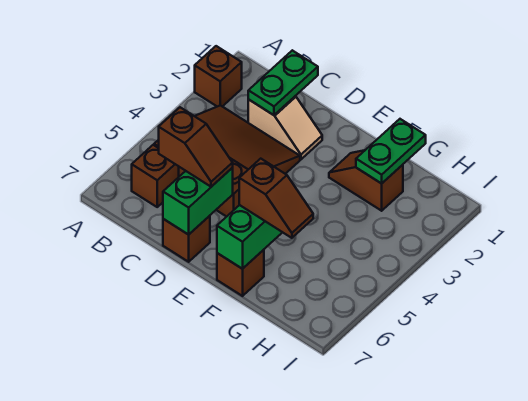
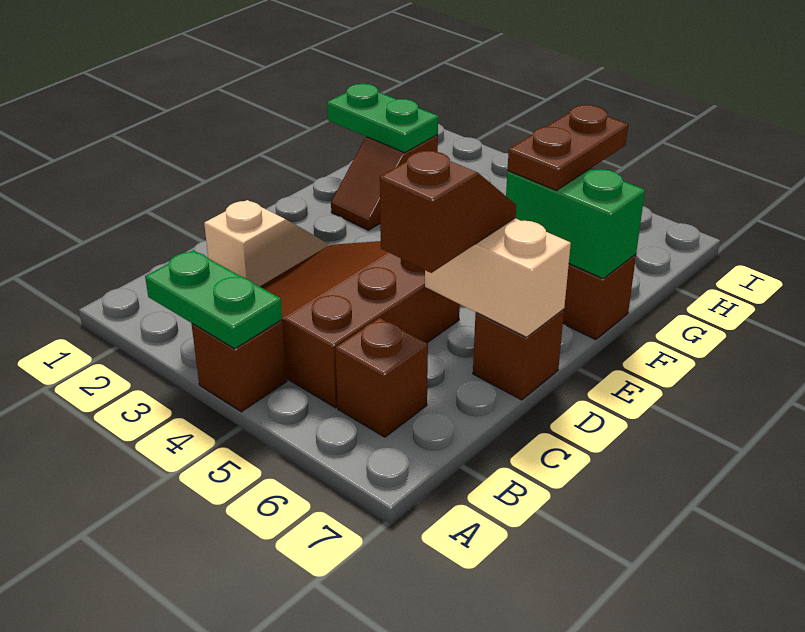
brown 1x1 brick [195,46,242,107] -> brown 1x1 brick moved to [192,320,287,412]
green 1x2 plate [248,50,318,115] -> green 1x2 plate moved to [145,250,282,349]
green 1x2 brick [163,168,233,235] -> tan 1x2 brick [425,218,571,337]
brown 1x2 slope [239,159,313,238] -> brown 1x2 plate [508,105,628,191]

